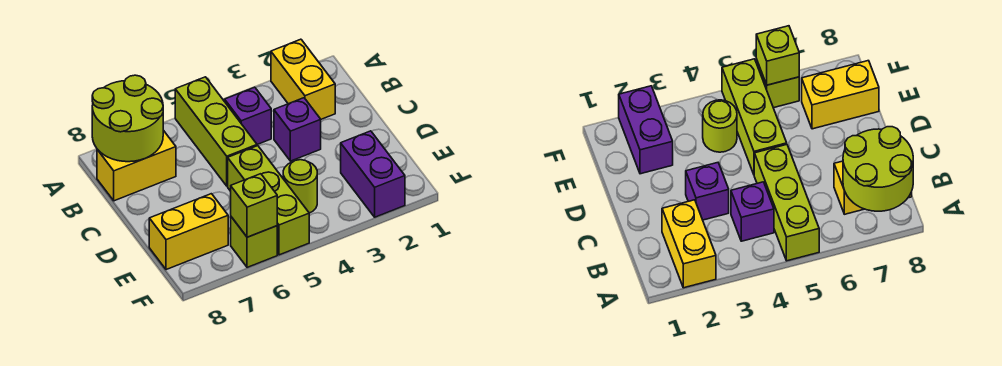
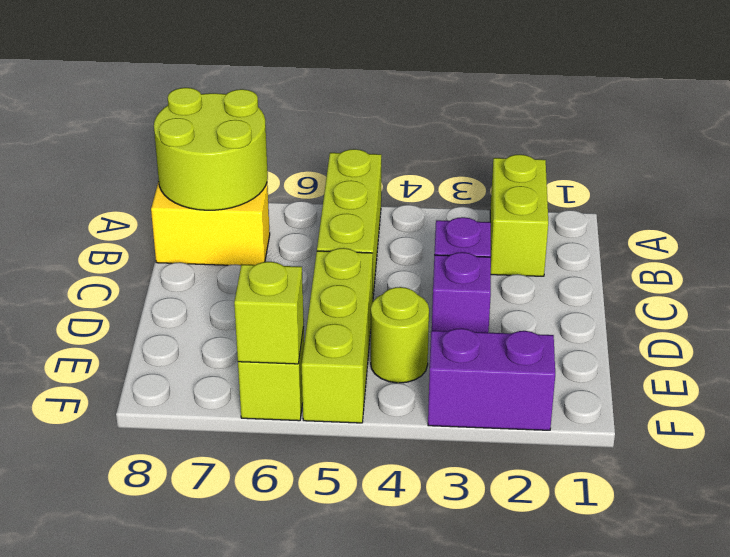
yellow 1x2 brick [271,39,335,119] -> lime 1x2 brick [490,155,548,276]
purple 1x1 brick [225,87,271,144] -> purple 1x1 brick moved to [432,252,491,333]
purple 1x2 brick [341,131,405,217] -> purple 1x2 brick turned to [428,328,555,430]
yellow 1x2 brick [149,194,228,270] -> none

